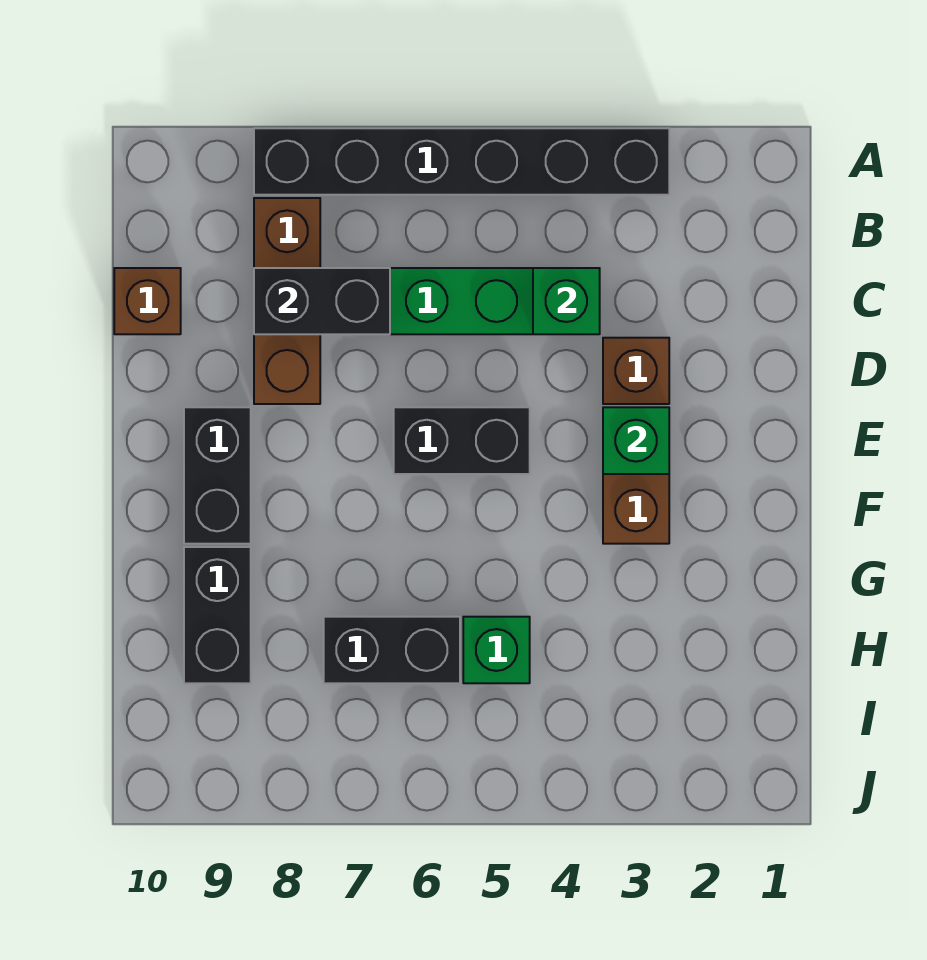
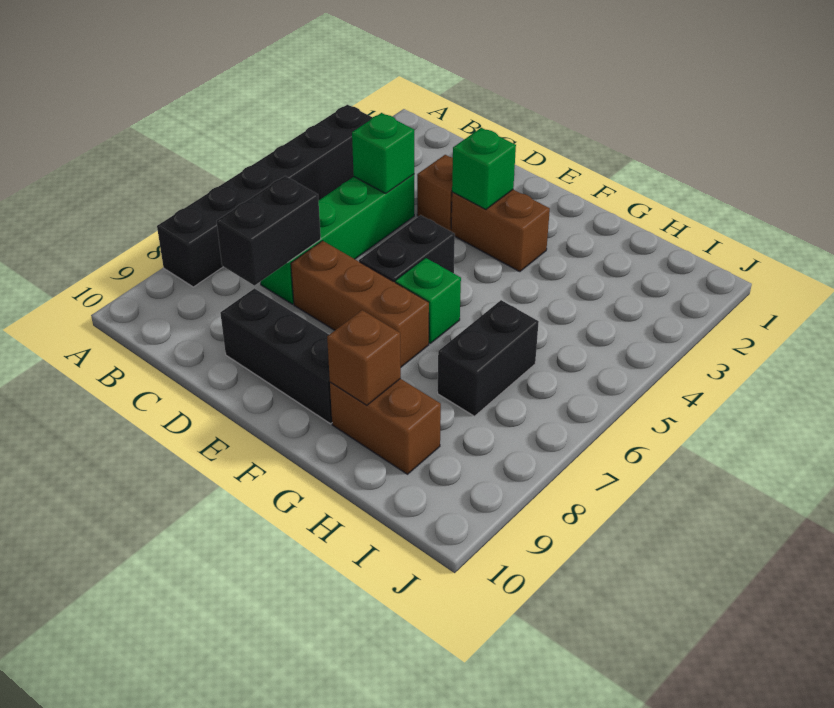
brown 1x3 brick [254,198,320,404] -> brown 1x3 brick moved to [291,241,429,367]
brown 1x1 brick [114,268,181,334] -> brown 1x1 brick moved to [327,310,401,405]
black 1x2 brick [184,407,251,544] -> black 1x3 brick [220,289,332,424]
black 1x2 brick [184,547,251,683] -> brown 1x2 brick [330,379,441,474]
green 1x1 brick [463,617,530,683] -> green 1x1 brick moved to [395,258,461,343]

